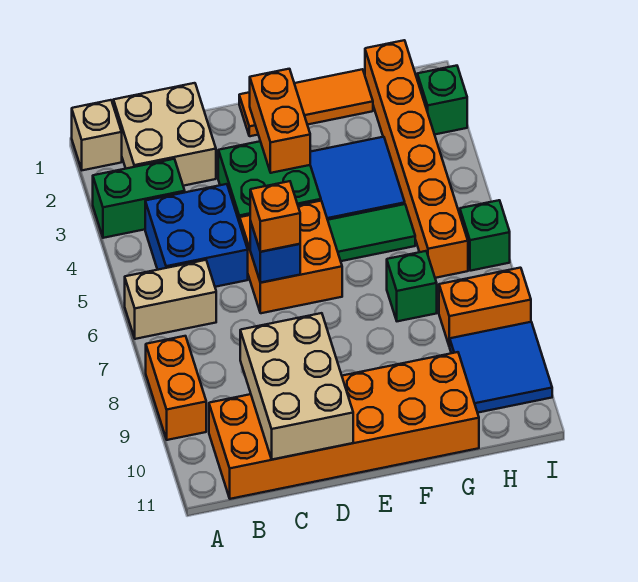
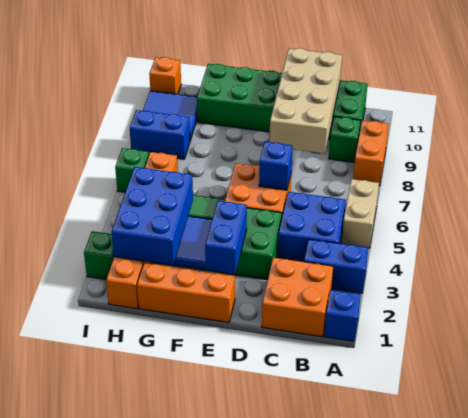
tan 1x1 brick [72,100,122,170] -> blue 1x1 brick [324,290,361,341]
green 1x2 brick [93,159,185,238] -> blue 1x2 brick [304,239,368,293]
tan 1x2 brick [125,260,216,339] -> tan 1x2 brick turned to [341,179,379,248]
tan 2x2 brick [113,83,216,186] -> orange 2x2 brick [262,257,333,337]
orange 2x6 brick [209,352,479,499] -> green 2x6 brick [197,64,368,140]
tan 2x3 brick [240,313,353,460] -> tan 2x4 brick [269,48,342,154]
orange 1x1 brick [250,181,300,252] -> orange 1x1 brick moved to [149,57,181,94]
orange 1x3 tile [239,69,373,136] -> orange 1x3 brick [137,263,235,323]
orange 1x2 brick [250,69,310,173] -> blue 1x2 brick [205,201,247,274]
none -> blue 2x3 brick [112,167,193,265]
green 1x1 brick [387,251,437,321] -> green 1x1 brick moved to [329,117,361,162]
orange 1x2 brick [439,268,531,346] -> blue 1x2 brick [130,110,190,159]

